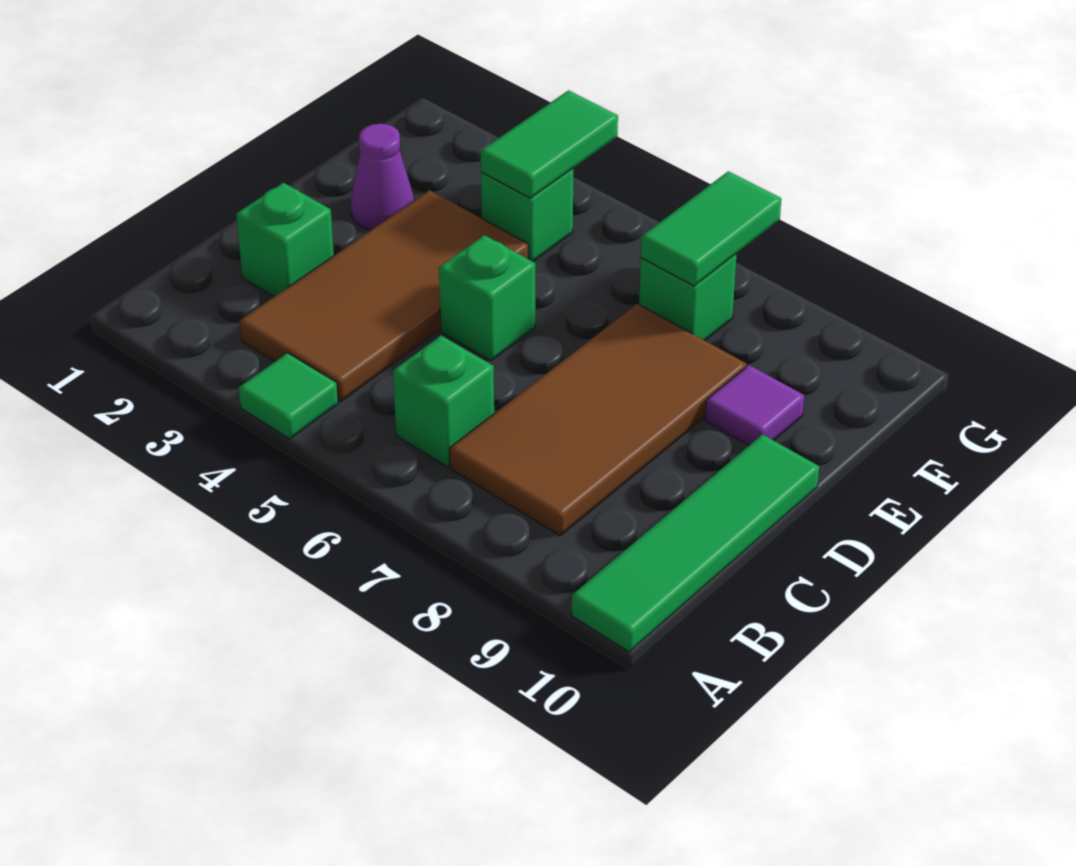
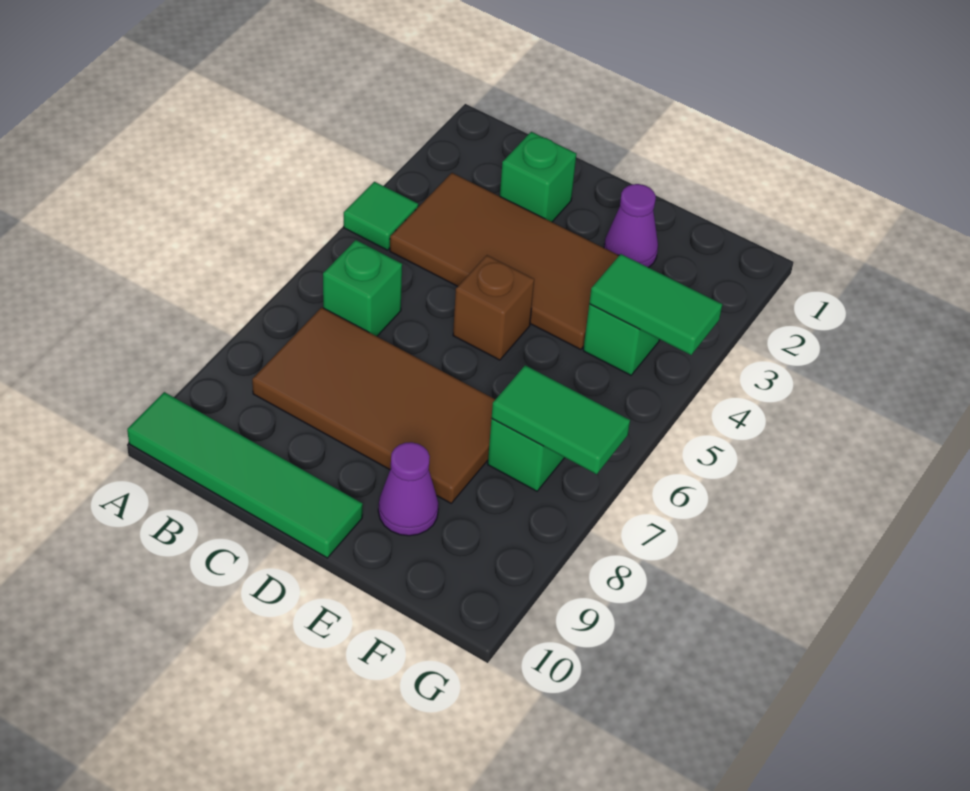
green 1x1 brick [439,235,535,361] -> brown 1x1 brick [453,255,534,360]
purple 1x1 tile [705,365,804,445] -> purple 1x1 cone [378,442,438,536]

